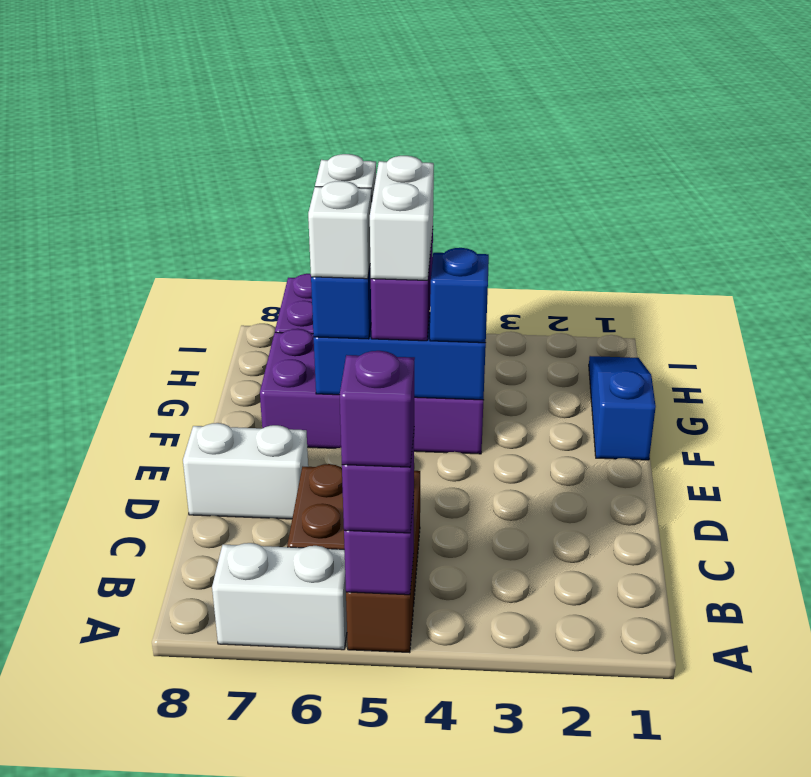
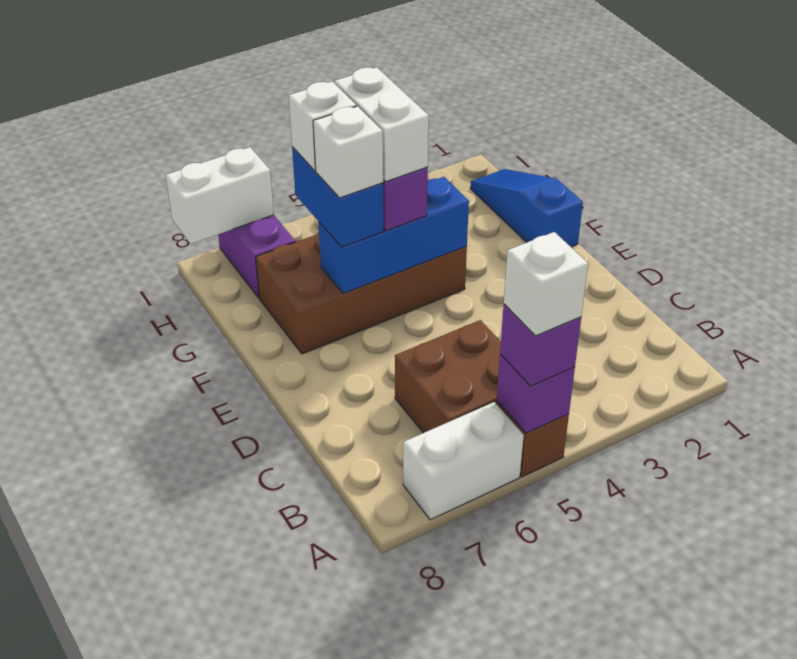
purple 1x1 brick [340,351,415,467] -> white 1x1 brick [504,232,588,336]
white 1x2 brick [183,423,308,519] -> white 1x2 brick moved to [166,147,274,244]
purple 2x4 brick [260,329,483,454] -> brown 2x4 brick [256,232,467,354]
blue 1x1 brick [430,248,489,343] -> none

